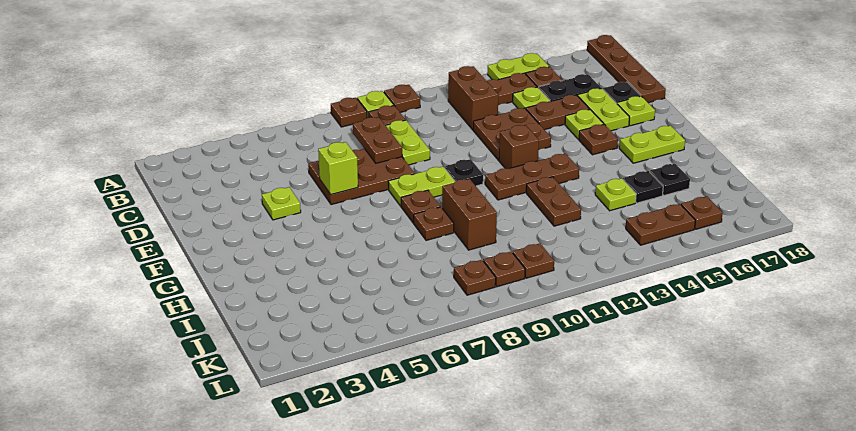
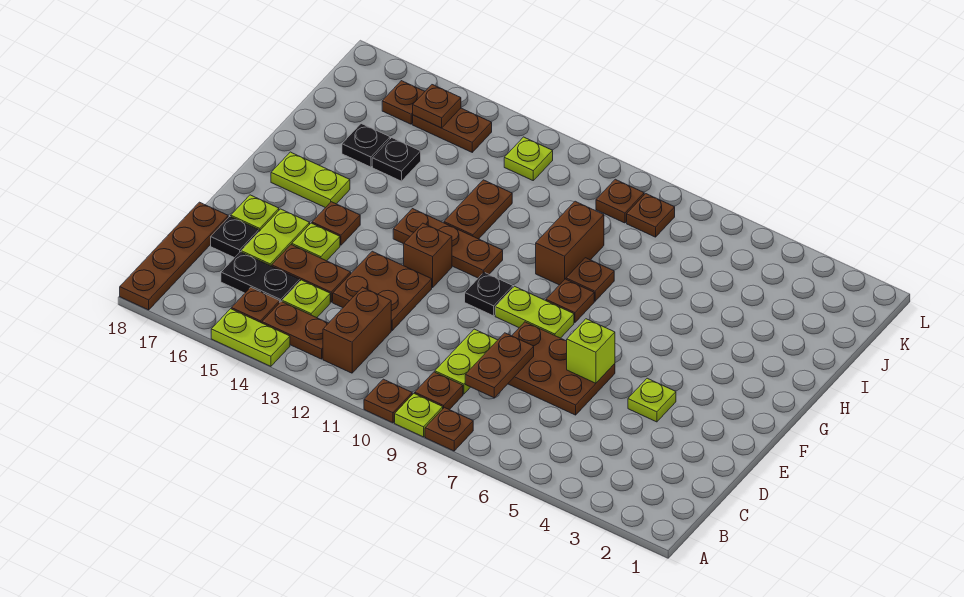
lime 1x1 plate [595,178,636,211] -> lime 1x1 plate moved to [504,137,553,180]
brown 1x1 plate [513,243,554,278] -> brown 1x1 plate moved to [413,85,461,128]

